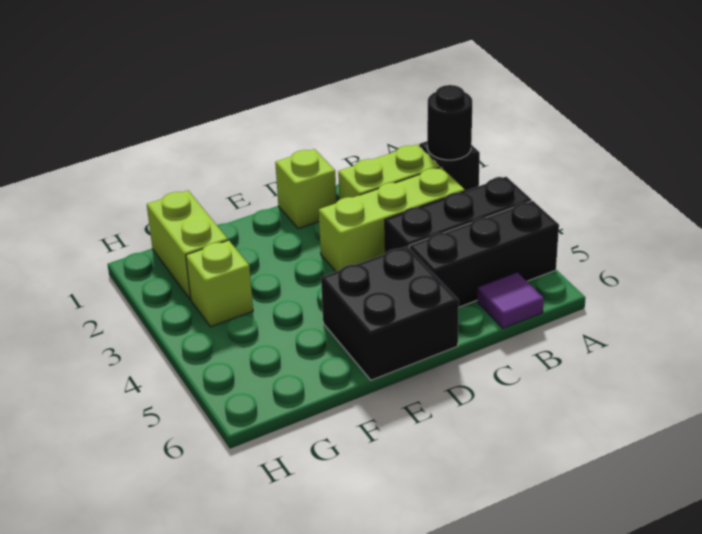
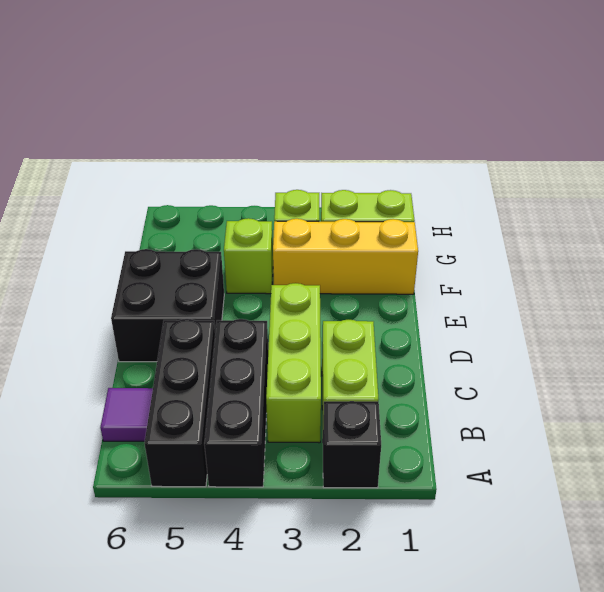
black 1x1 round brick [427,85,472,160] -> none
lime 1x1 brick [275,149,336,229] -> lime 1x1 brick moved to [224,218,273,294]
none -> yellow 1x3 brick [273,219,418,294]

